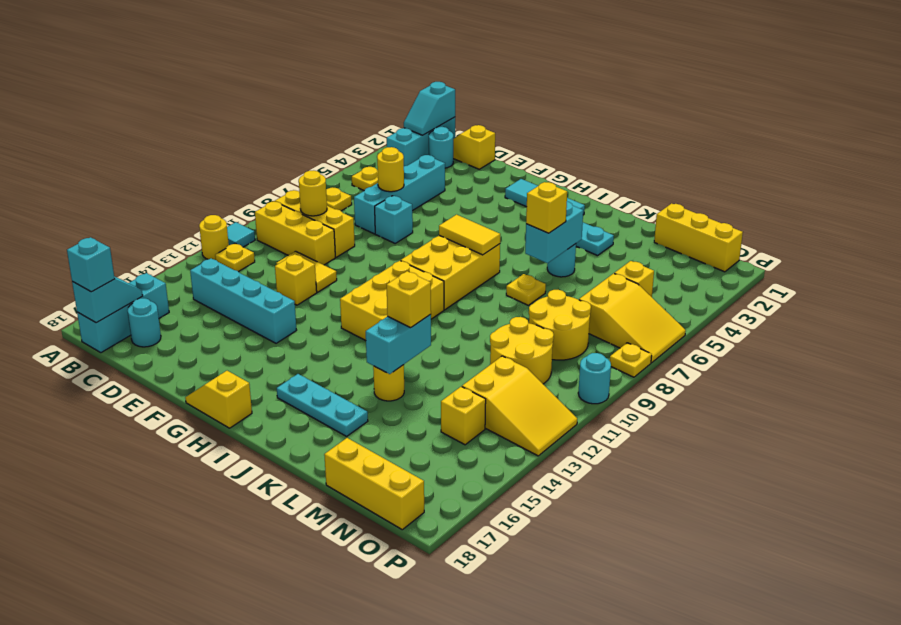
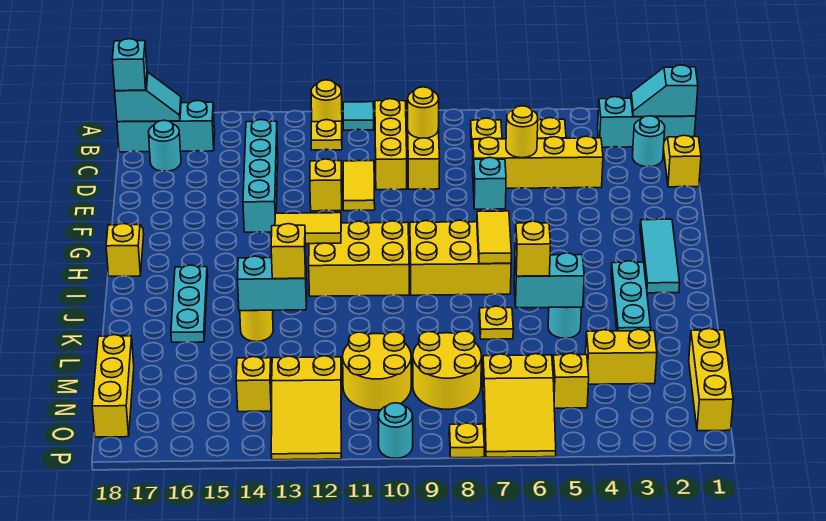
cyan 1x4 brick [354,155,445,234] -> yellow 1x4 brick [472,136,603,188]
none -> yellow 1x2 tile [275,213,341,244]
none -> yellow 1x2 brick [586,329,657,384]

